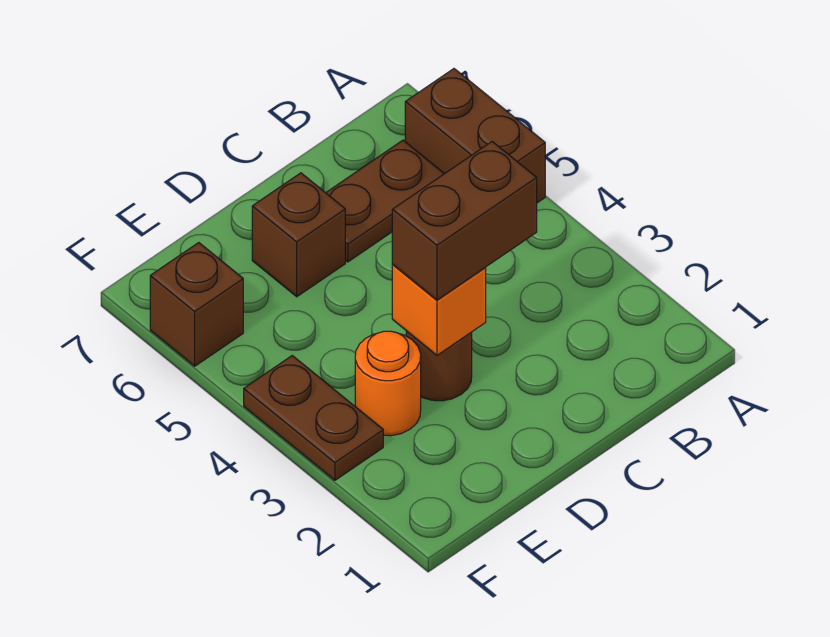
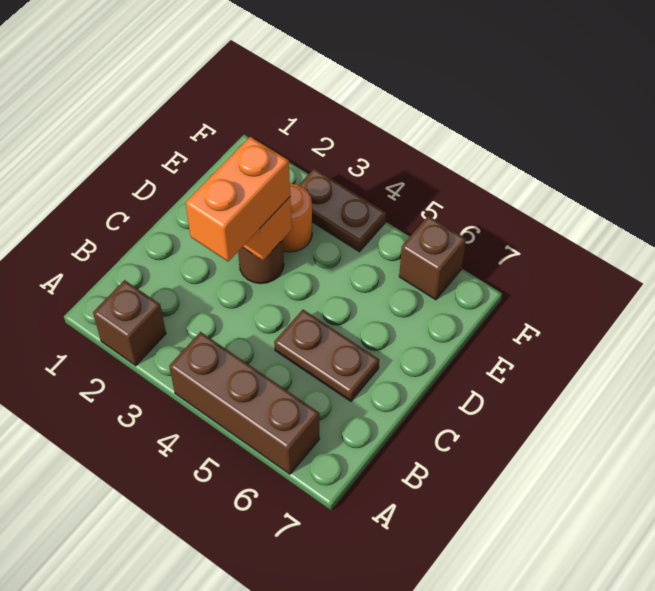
brown 1x2 brick [405,69,545,203] -> brown 1x3 brick [169,332,320,474]
brown 1x2 plate [326,140,444,262] -> brown 1x2 plate turned to [274,310,379,401]
brown 1x2 brick [392,142,537,300] -> orange 1x2 brick [185,137,290,261]
brown 1x1 brick [252,173,345,297] -> brown 1x1 brick moved to [93,280,166,366]

